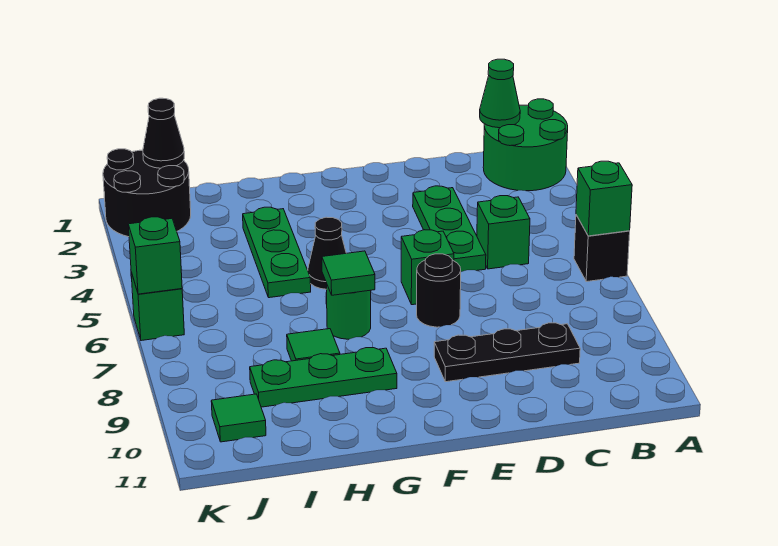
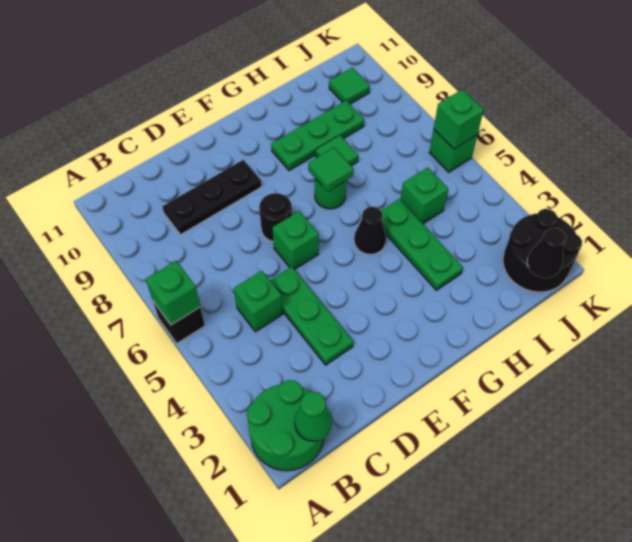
none -> green 1x1 brick [401,168,448,224]

